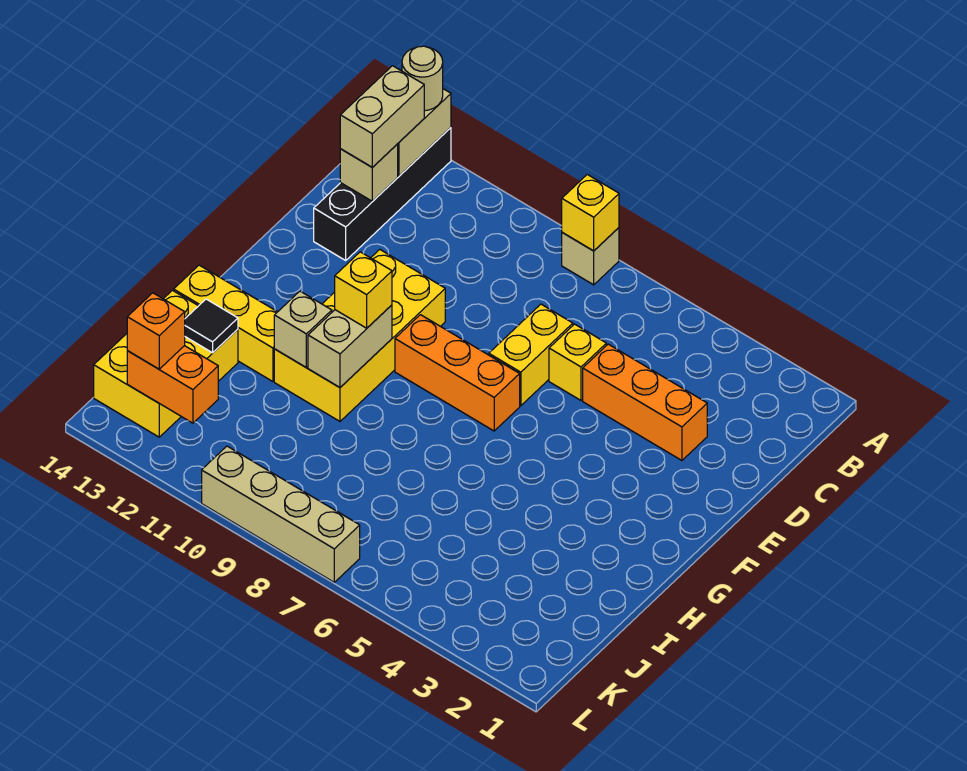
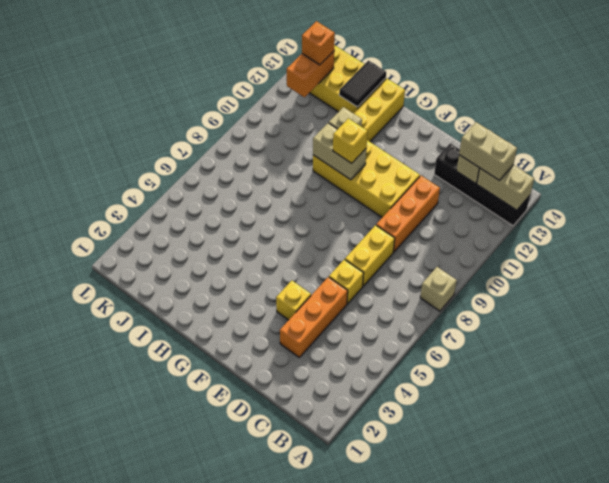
yellow 1x1 brick [562,175,619,251] -> yellow 1x1 brick moved to [276,281,311,320]
tan 1x1 round brick [402,46,443,111] -> none
yellow 1x2 brick [489,304,573,406] -> yellow 1x2 brick turned to [345,225,395,286]
orange 1x3 brick [395,315,520,431] -> orange 1x3 brick moved to [376,176,440,252]
black 1x1 tile [185,299,238,353] -> black 1x2 tile [339,61,386,107]
tan 1x4 brick [202,446,360,582] -> none

